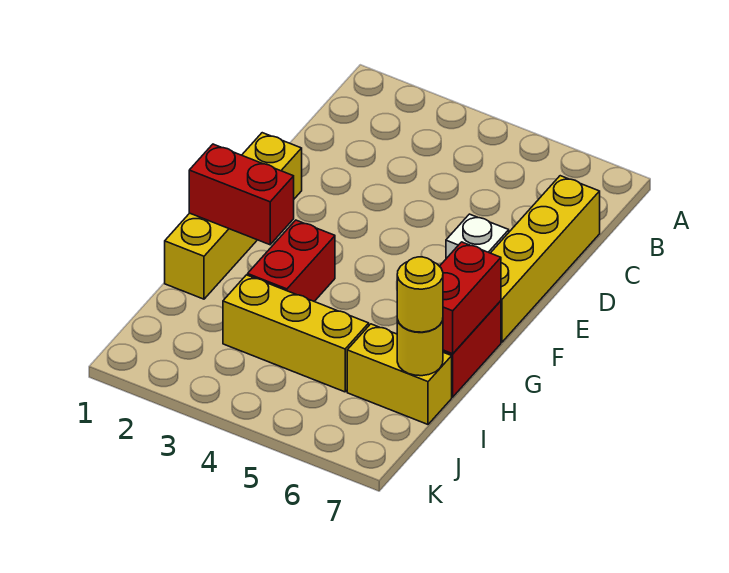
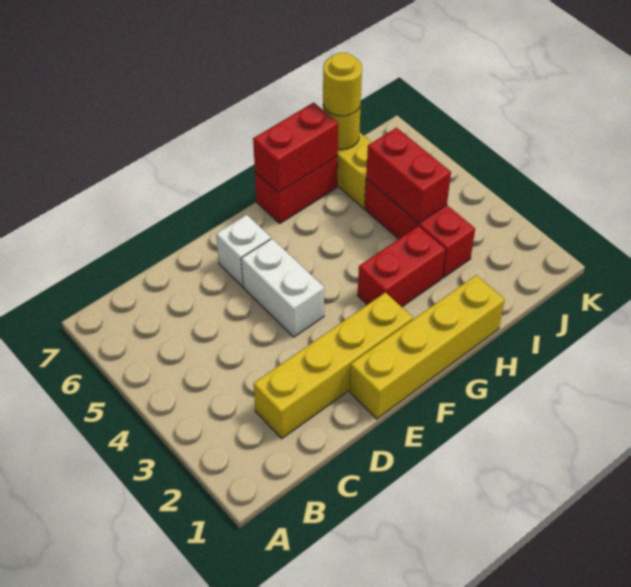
yellow 1x4 brick [491,176,600,342] -> yellow 1x4 brick moved to [254,292,413,438]
none -> white 1x2 brick [241,239,324,337]
red 1x2 brick [189,144,294,245] -> red 1x2 brick moved to [366,128,451,223]
yellow 1x3 brick [223,275,369,392] -> red 1x3 brick [365,179,475,278]

